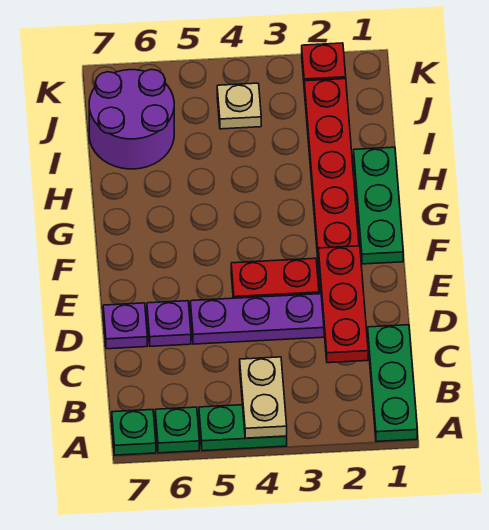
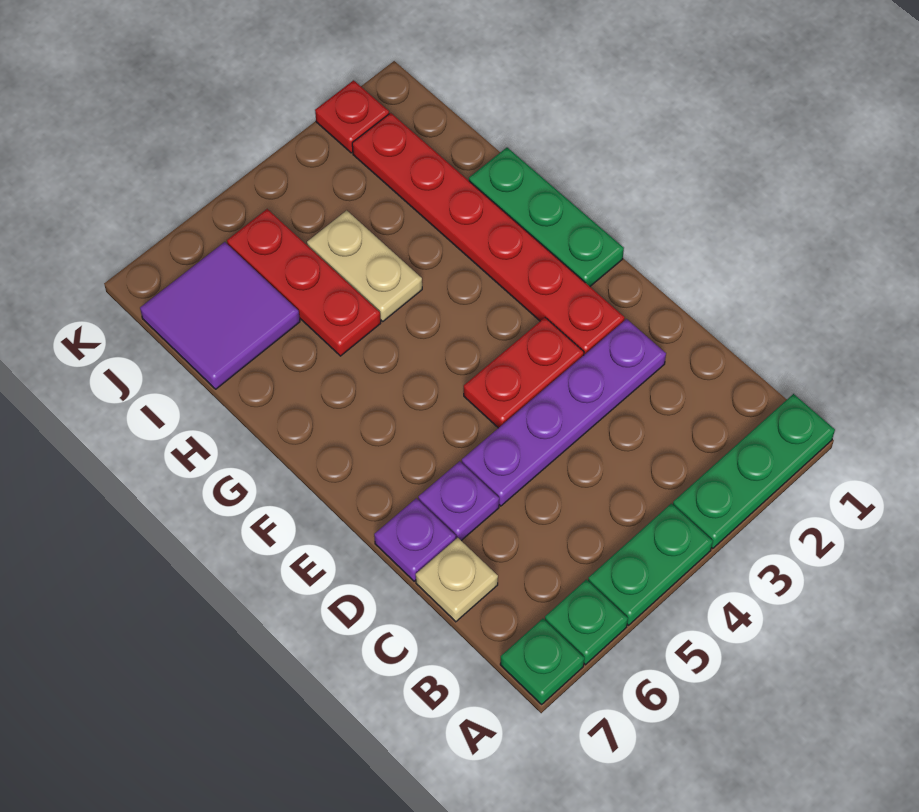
green 1x3 plate [368,325,417,442] -> green 1x3 plate turned to [673,394,835,549]
tan 1x2 plate [240,357,287,438] -> tan 1x2 plate moved to [307,210,422,321]
red 1x3 plate [318,246,368,363] -> red 1x3 plate moved to [227,209,381,356]
purple 2x2 round brick [89,69,174,169] -> purple 2x2 tile [140,242,300,389]
tan 1x1 plate [217,83,261,129] -> tan 1x1 plate moved to [416,538,498,622]

